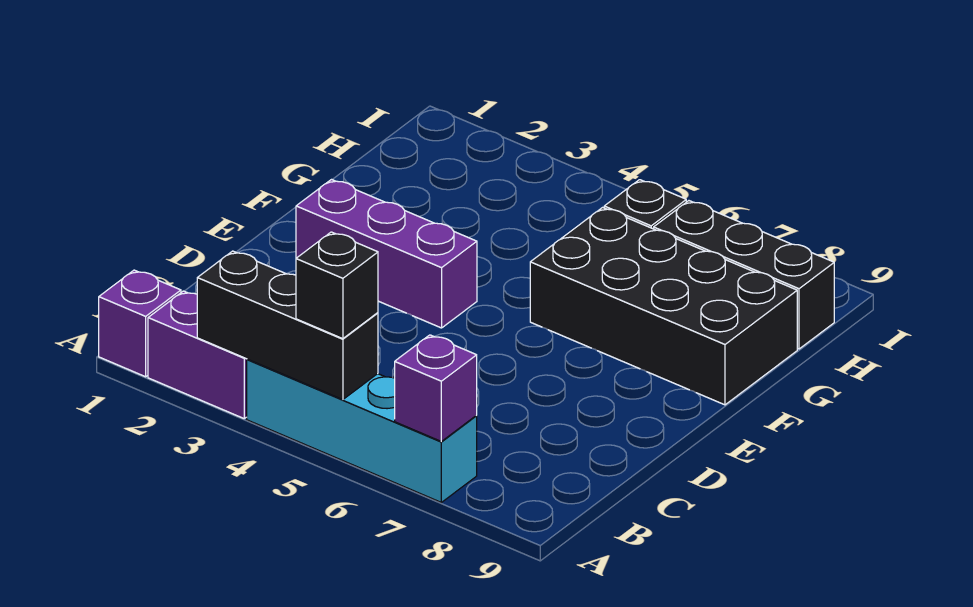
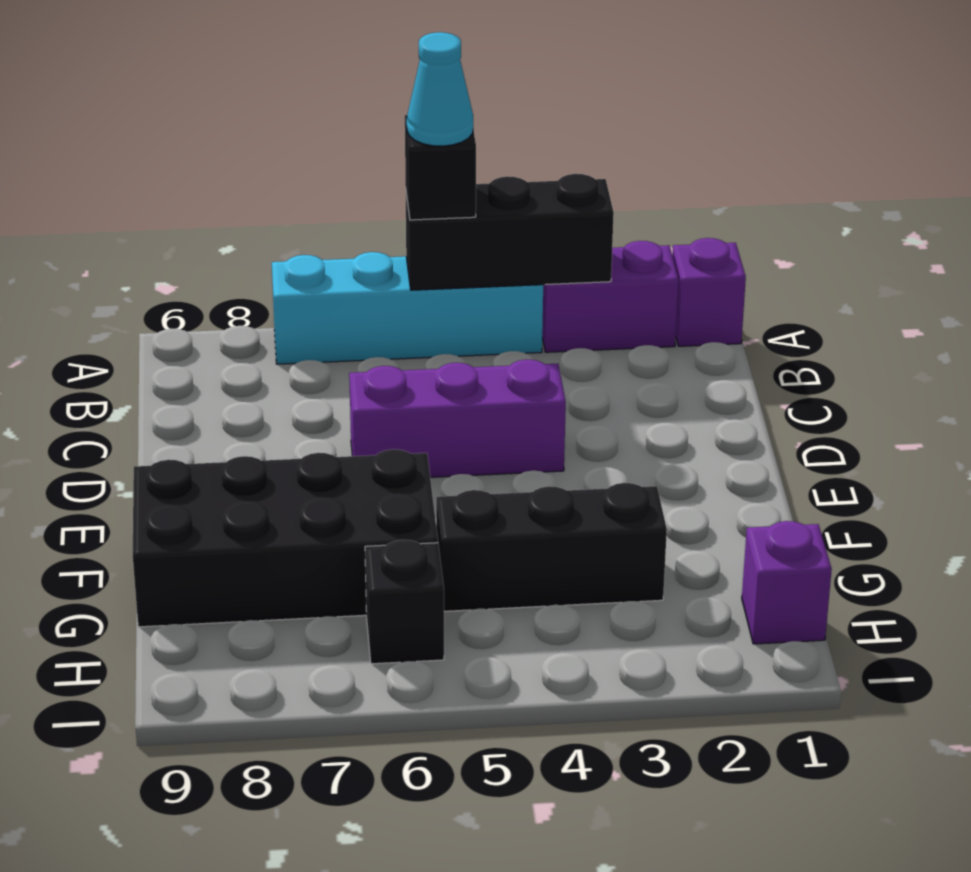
none -> cyan 1x1 cone [407,32,473,146]
purple 1x1 brick [395,335,477,441] -> purple 1x1 brick moved to [742,521,832,644]
purple 1x3 brick [296,180,477,328] -> purple 1x3 brick moved to [349,359,566,477]
black 1x3 brick [654,201,834,349] -> black 1x3 brick moved to [436,483,667,611]

